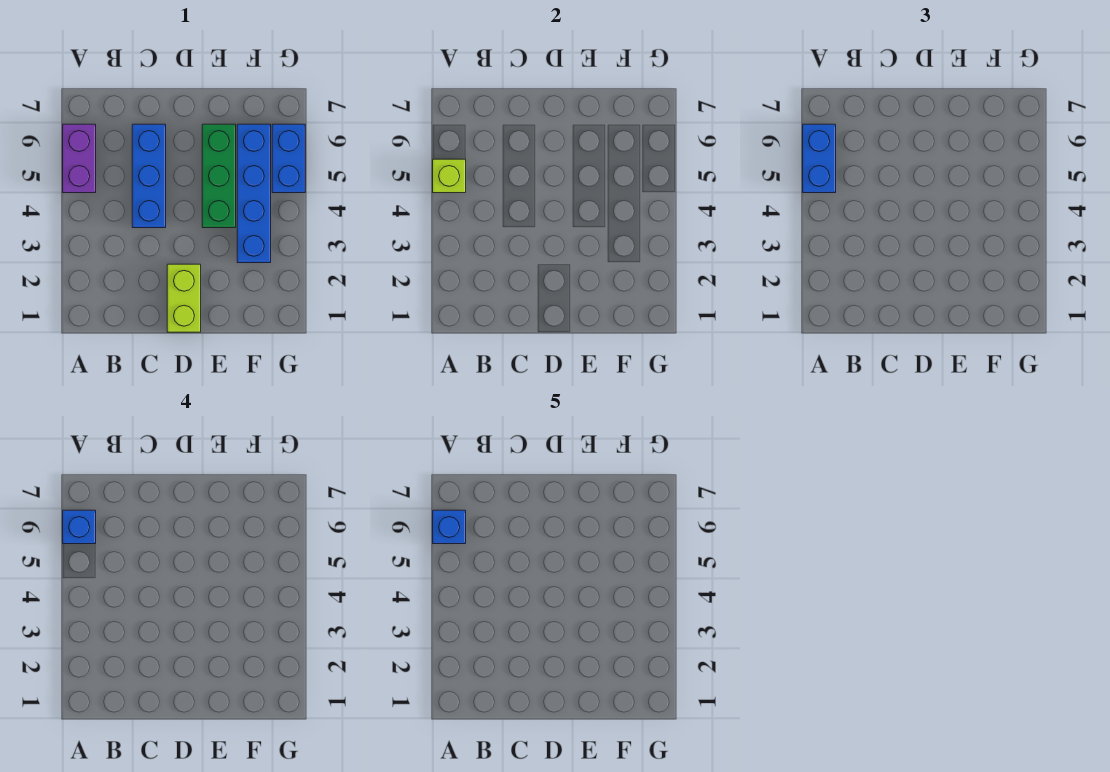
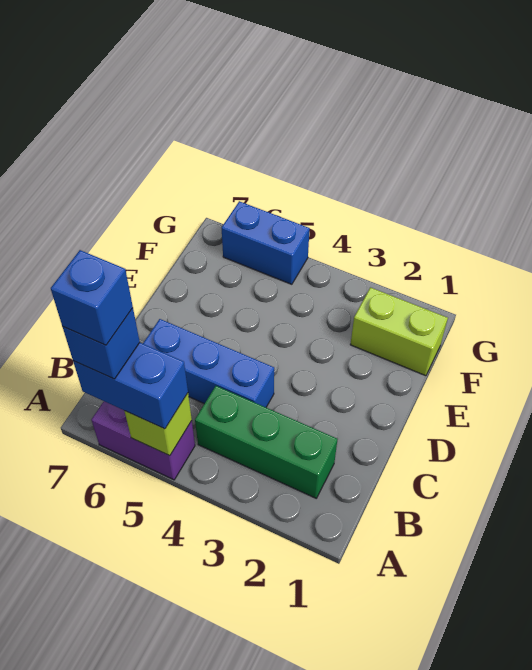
lime 1x2 brick [167,264,201,332] -> lime 1x2 brick moved to [350,287,448,376]
green 1x3 brick [202,124,236,228] -> green 1x3 brick moved to [195,386,337,498]
blue 1x4 brick [237,124,271,263] -> none

